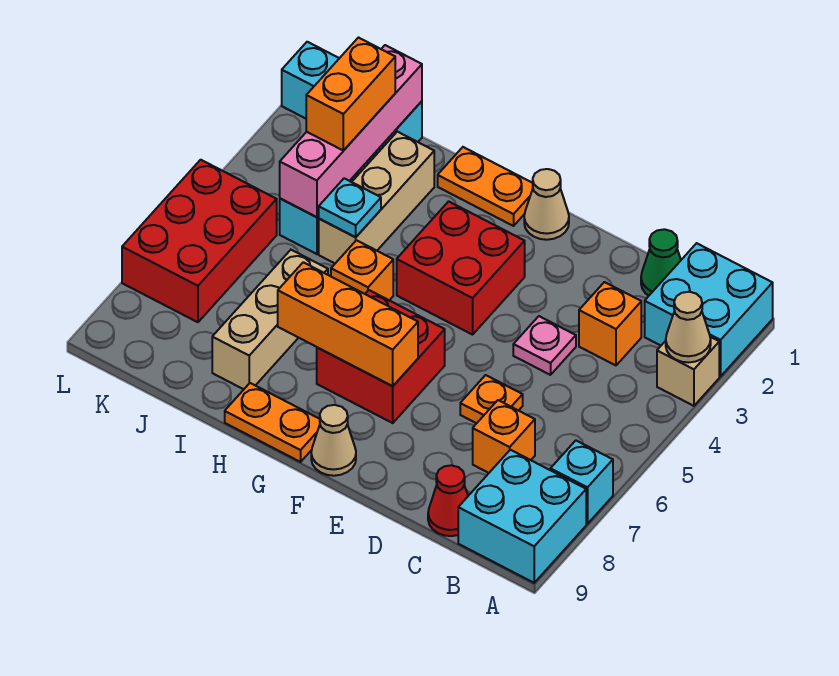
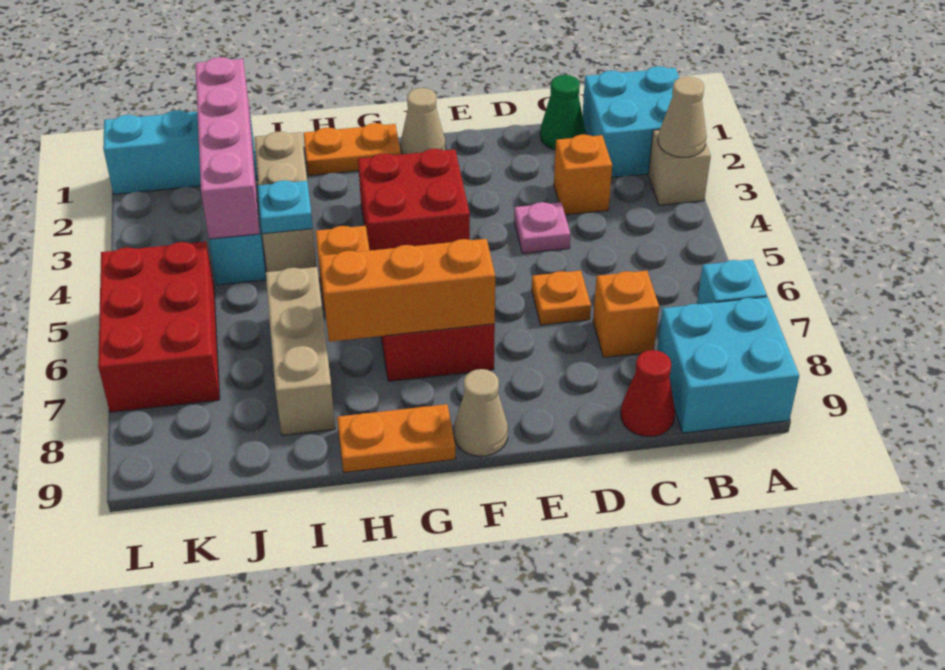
orange 1x2 brick [306,38,395,151] -> none

